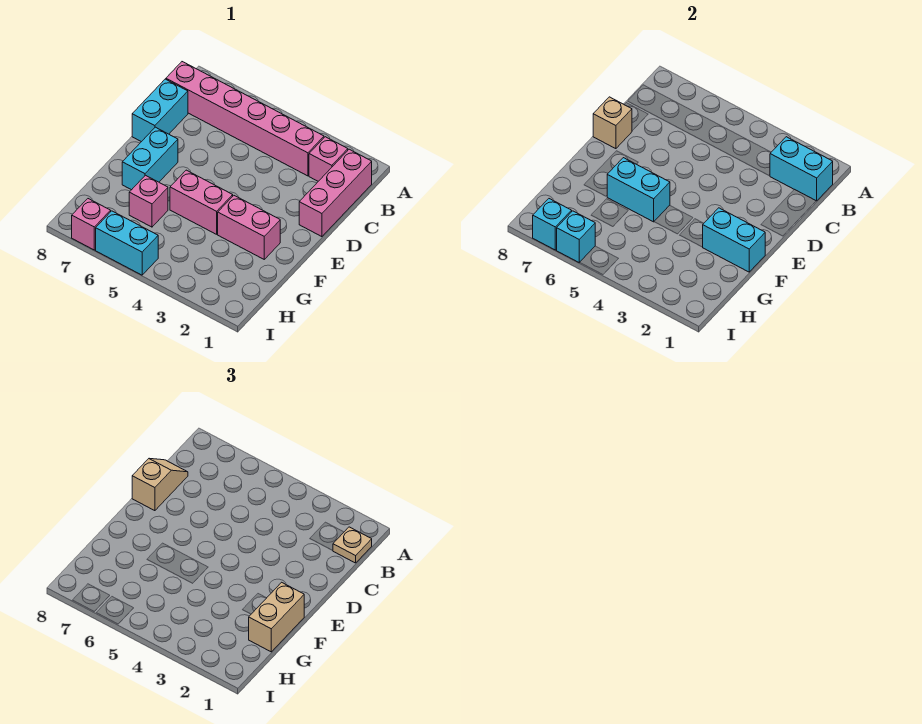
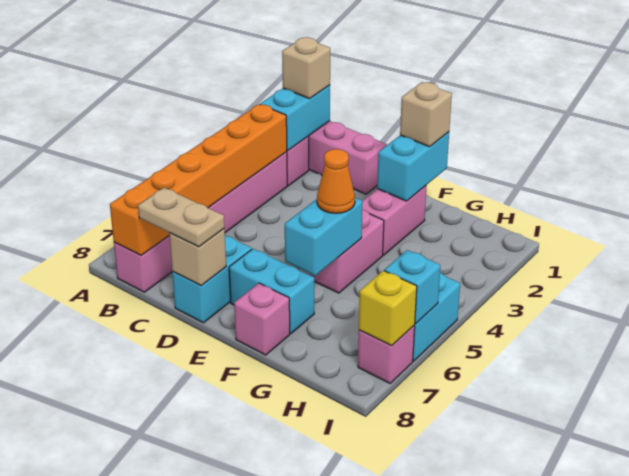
tan 1x1 plate [333,527,372,563] -> tan 1x1 brick [282,37,330,99]
none -> orange 1x6 brick [110,104,287,255]
cyan 1x2 brick [132,79,188,142] -> cyan 1x2 brick turned to [172,235,252,323]
tan 1x2 slope [132,459,188,511] -> tan 1x2 plate [138,188,224,247]
tan 1x2 brick [249,582,304,652] -> tan 1x1 brick [400,82,452,147]
none -> orange 1x1 cone [317,149,355,213]
pink 1x1 brick [129,175,168,227] -> pink 1x1 brick moved to [234,283,290,355]
cyan 1x1 brick [533,199,572,250] -> yellow 1x1 brick [359,271,417,346]

